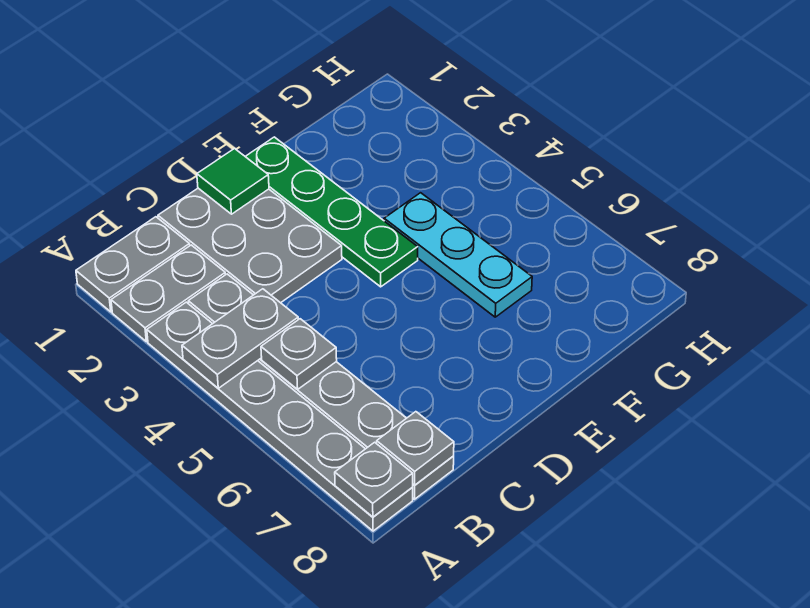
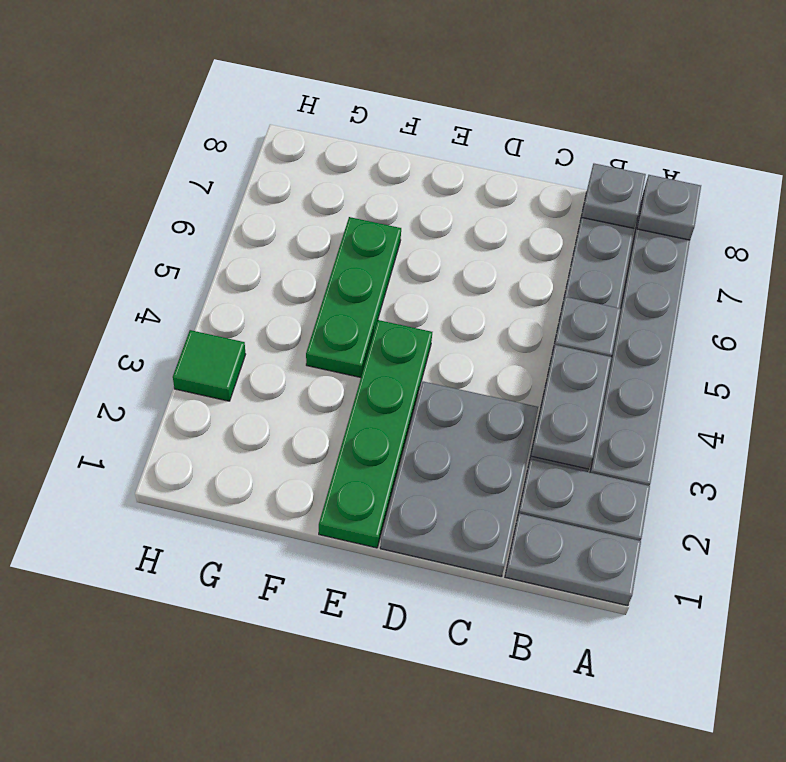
grey 1x2 plate [182,289,298,388] -> grey 1x2 plate turned to [531,345,612,469]
green 1x1 tile [197,149,269,214] -> green 1x1 tile moved to [173,330,246,401]
cyan 1x3 plate [384,193,532,317] -> green 1x3 plate [306,217,401,378]

